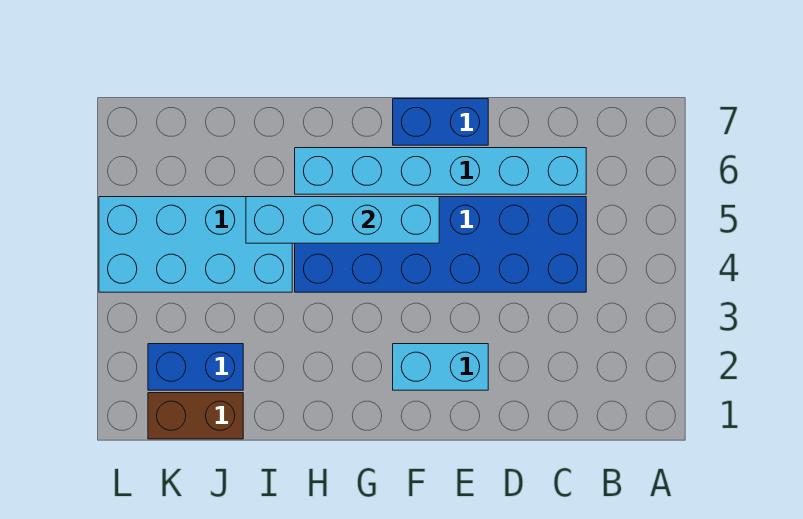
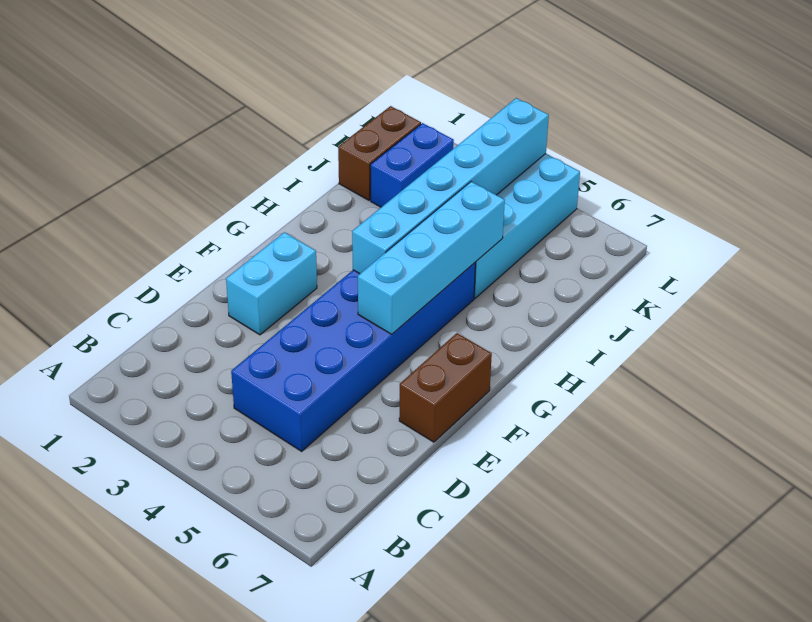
cyan 1x6 brick [295,148,586,194] -> cyan 1x6 brick moved to [352,98,549,274]
blue 1x2 brick [393,99,488,145] -> brown 1x2 brick [399,333,492,442]

